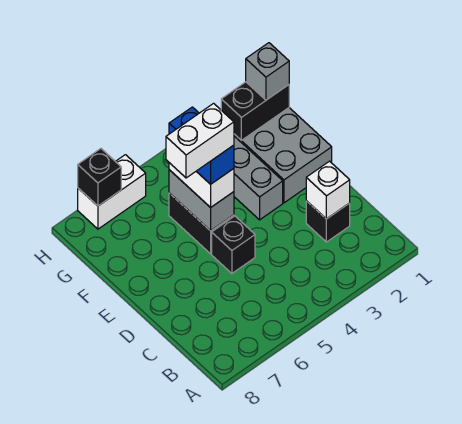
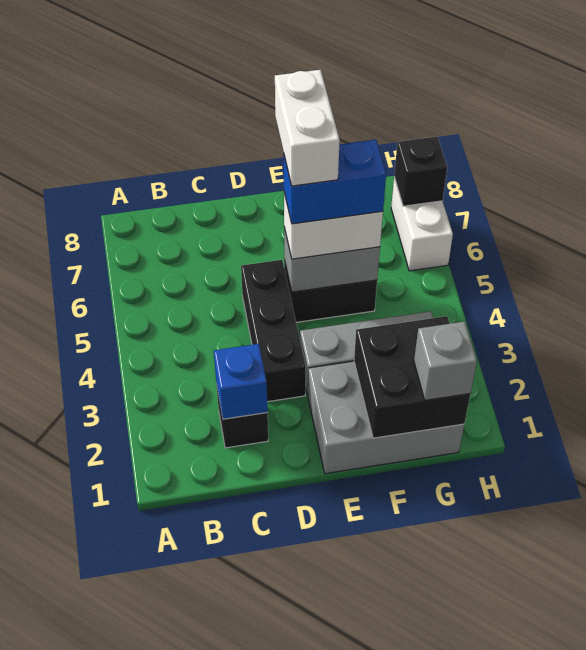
white 1x1 brick [306,161,350,219] -> blue 1x1 brick [214,344,268,419]
black 1x1 brick [212,216,255,273] -> black 1x3 brick [241,260,306,402]
black 1x2 brick [221,82,289,140] -> black 2x2 brick [354,316,470,438]

